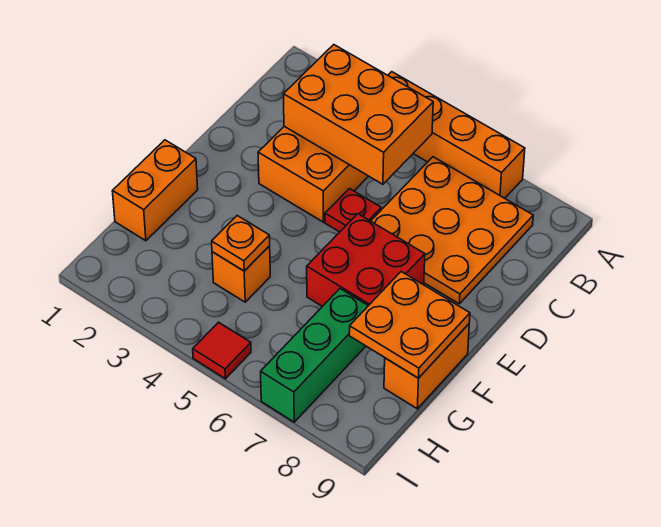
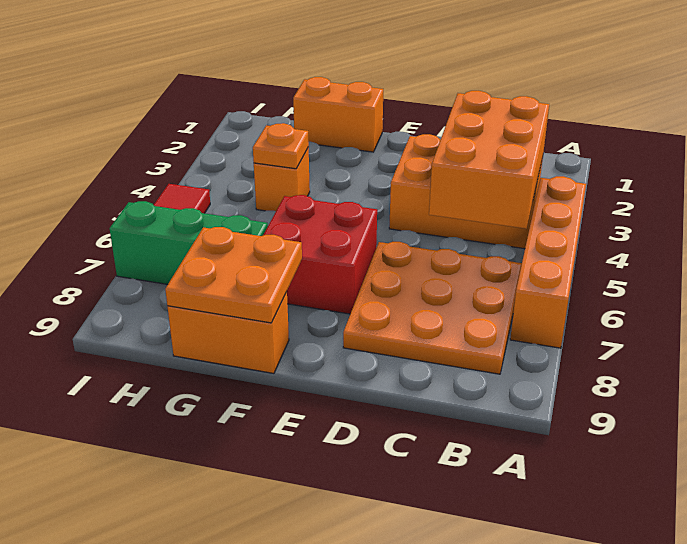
red 1x1 plate [325,189,381,232] -> none

